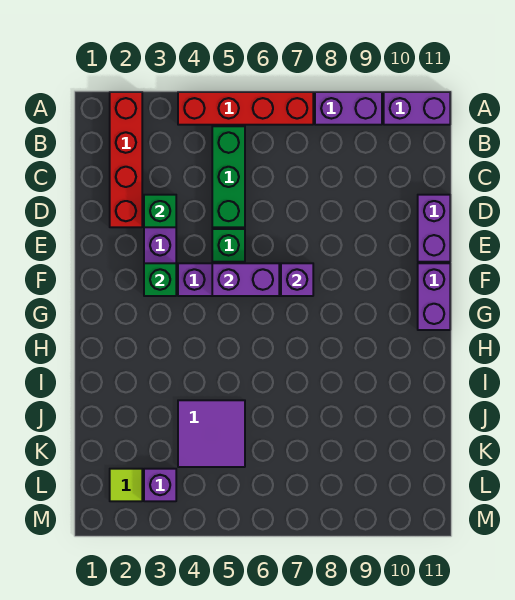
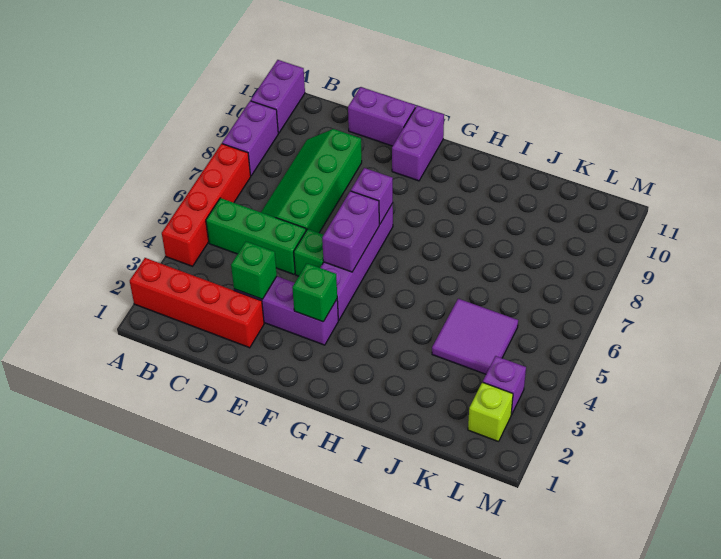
none -> green 2x4 slope [261,129,362,233]
purple 1x2 brick [418,263,450,330] -> purple 1x2 brick turned to [392,106,444,181]
lime 1x1 tile [110,469,142,501] -> lime 1x1 brick [468,382,513,442]

